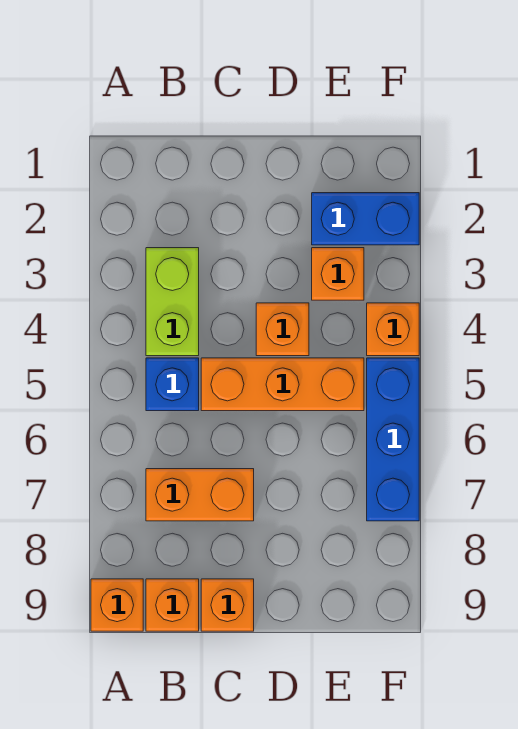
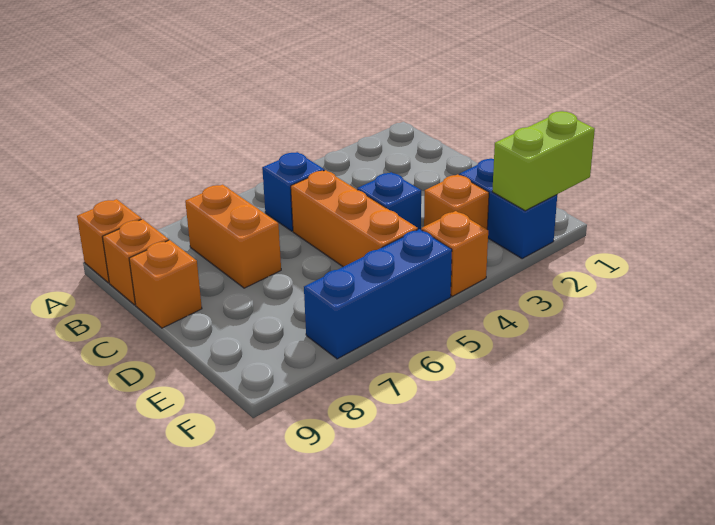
lime 1x2 brick [146,248,199,356] -> lime 1x2 brick moved to [492,111,595,211]
orange 1x1 brick [256,303,309,356] -> blue 1x1 brick [357,172,421,230]

